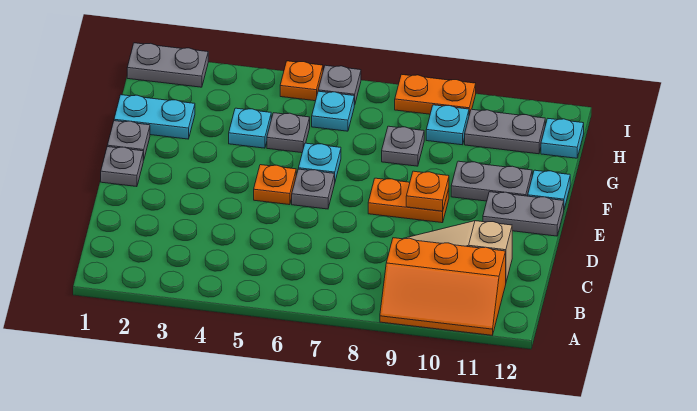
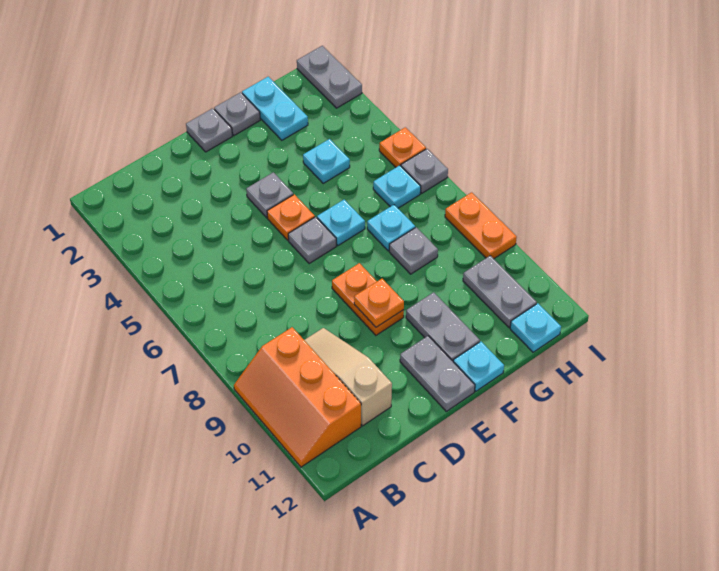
grey 1x1 plate [267,113,310,153] -> grey 1x1 plate moved to [246,172,293,218]
cyan 1x1 plate [426,105,469,145] -> cyan 1x1 plate moved to [367,205,415,251]

